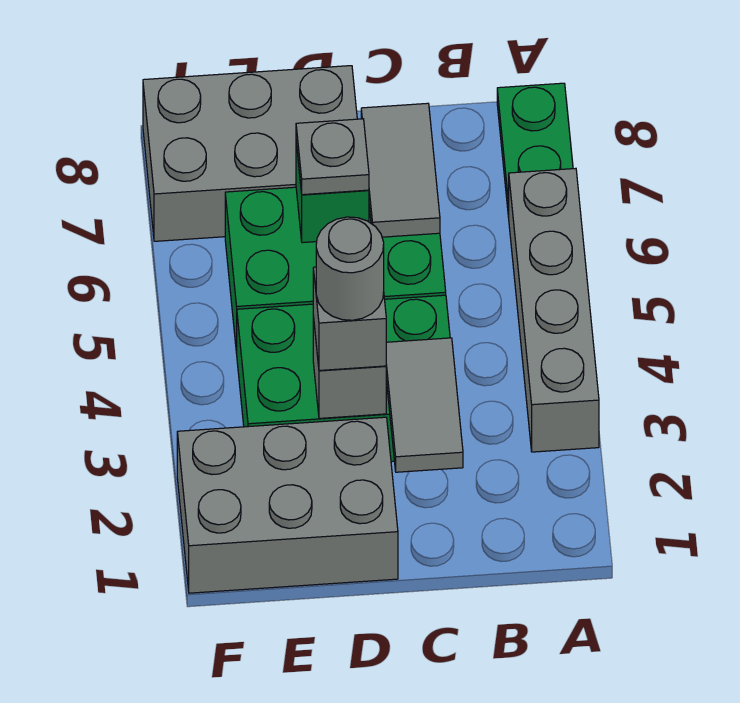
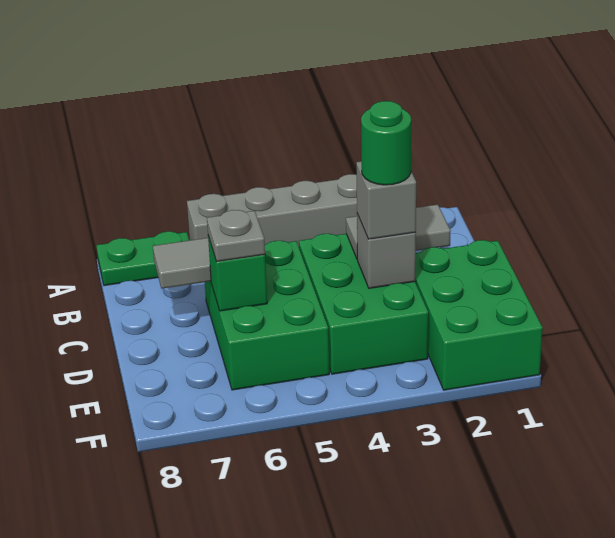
grey 2x3 brick [177,417,398,593] -> green 2x3 brick [415,240,543,390]
grey 1x1 round brick [316,217,384,320] -> green 1x1 round brick [361,101,411,185]
grey 2x3 brick [143,66,357,241] -> none

